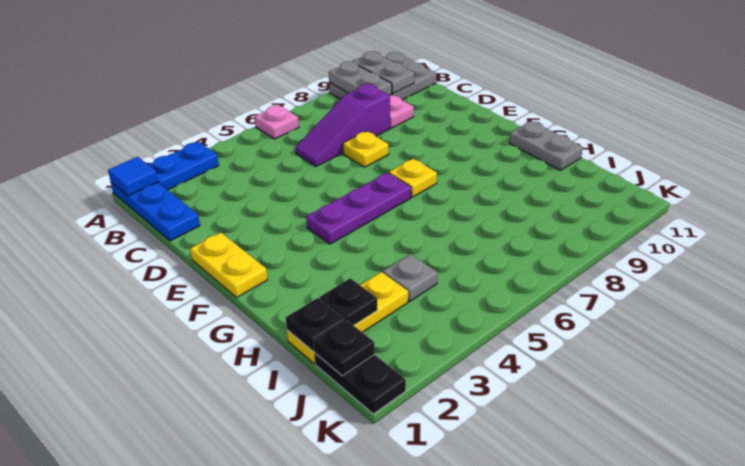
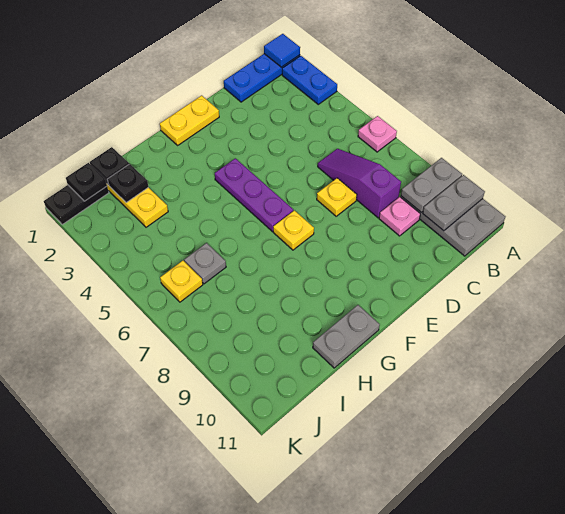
grey 1x1 plate [383,254,438,302] -> grey 1x1 plate moved to [184,243,226,284]
none -> yellow 1x1 plate [160,261,203,302]

